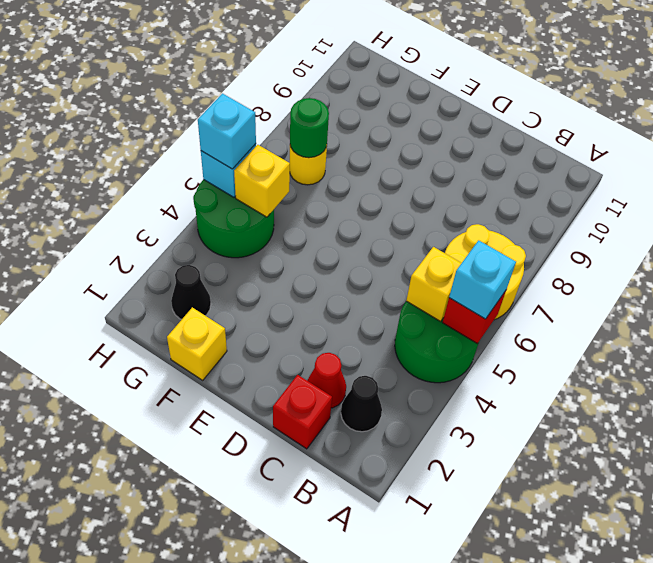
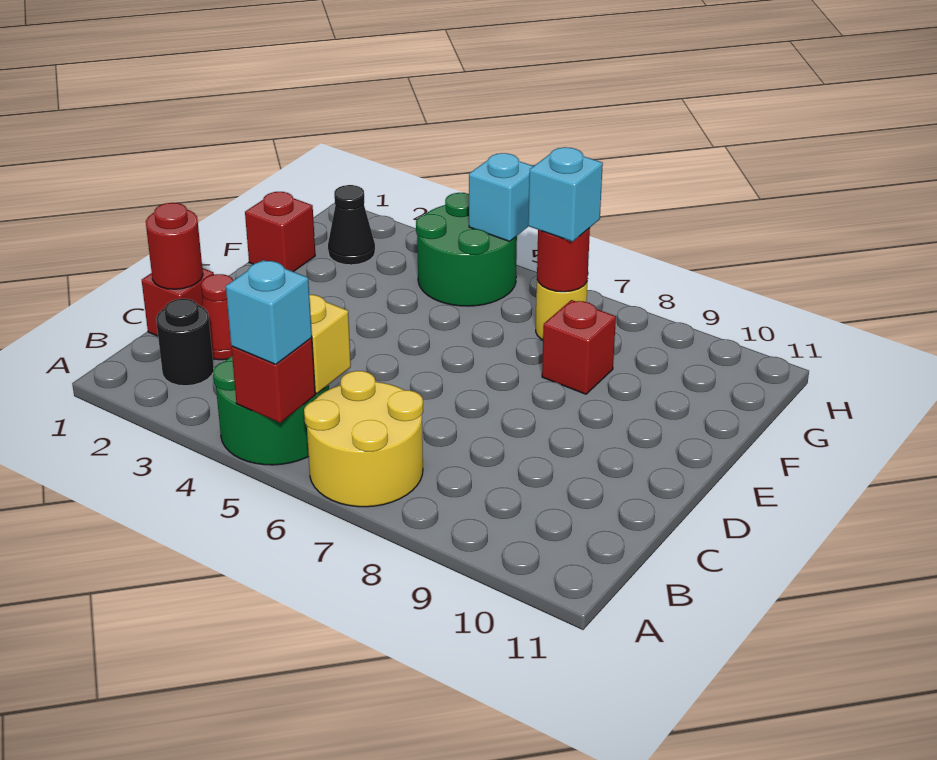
black 1x1 cone [341,376,382,432] -> black 1x1 round brick [156,299,214,386]
none -> red 1x1 round brick [146,203,203,289]
yellow 1x1 brick [167,307,227,380] -> red 1x1 brick [245,192,315,272]
none -> red 1x1 brick [542,300,616,394]
yellow 1x1 brick [234,145,290,217] -> none
green 1x1 round brick [290,98,329,158] -> red 1x1 round brick [537,228,590,292]
cyan 1x1 brick [198,94,256,169] -> cyan 1x1 brick moved to [528,147,603,242]

